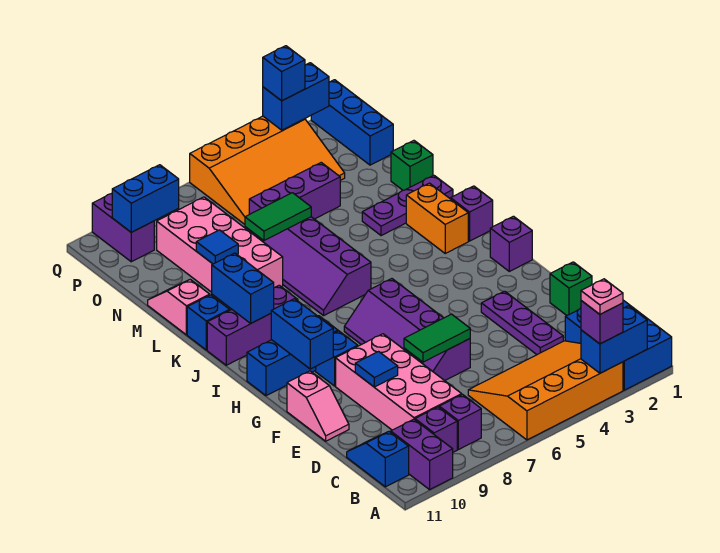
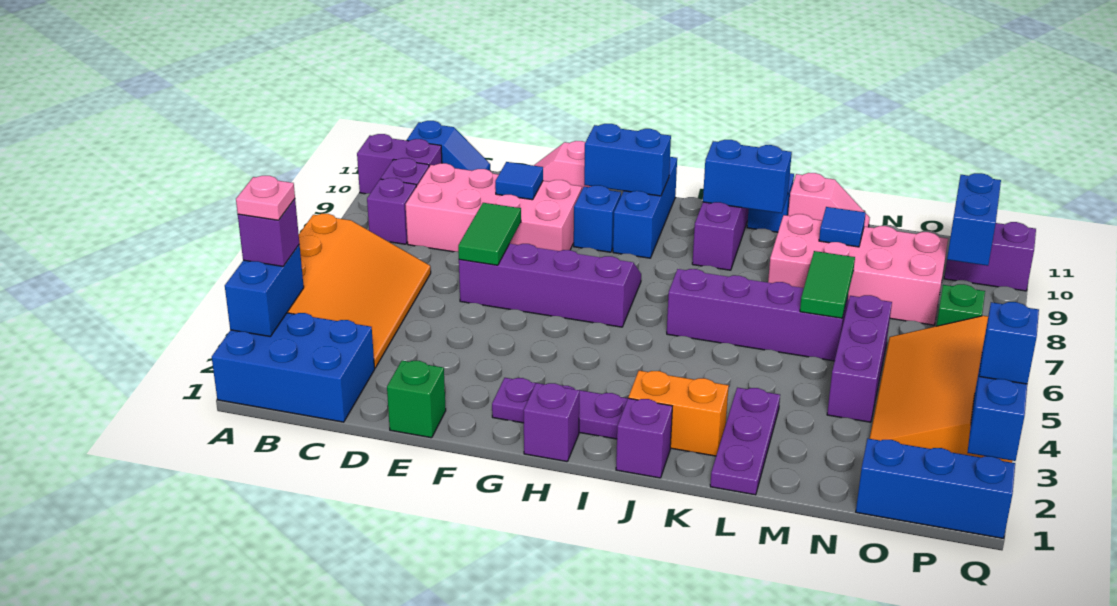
purple 1x3 plate [481,291,563,355] -> purple 1x3 plate moved to [492,378,628,439]
green 1x1 brick [391,141,433,190] -> green 1x1 brick moved to [936,284,985,326]

